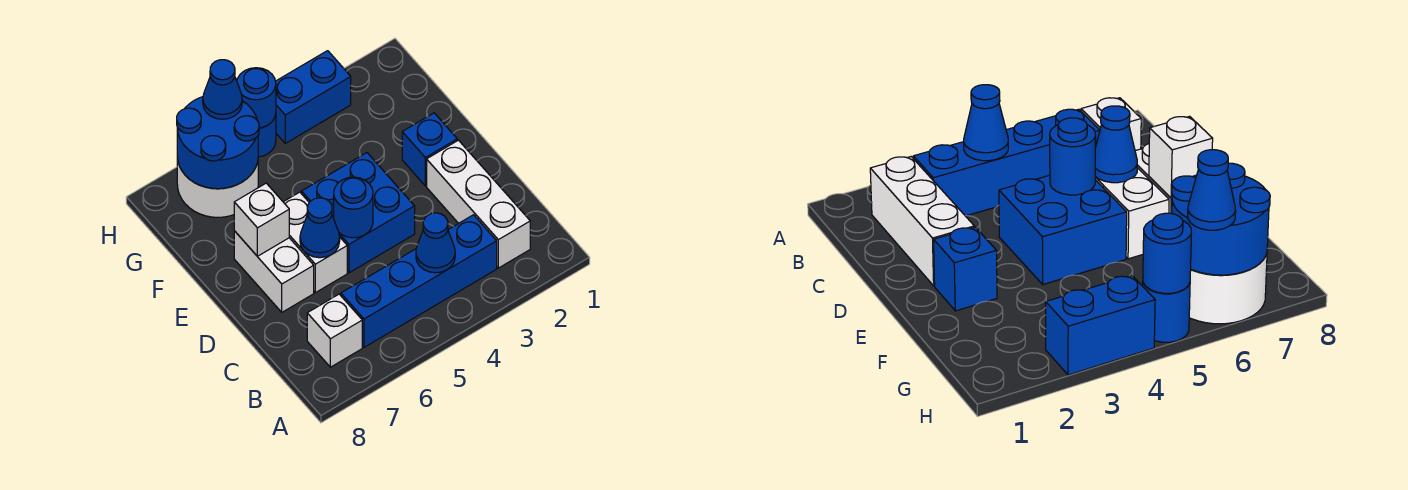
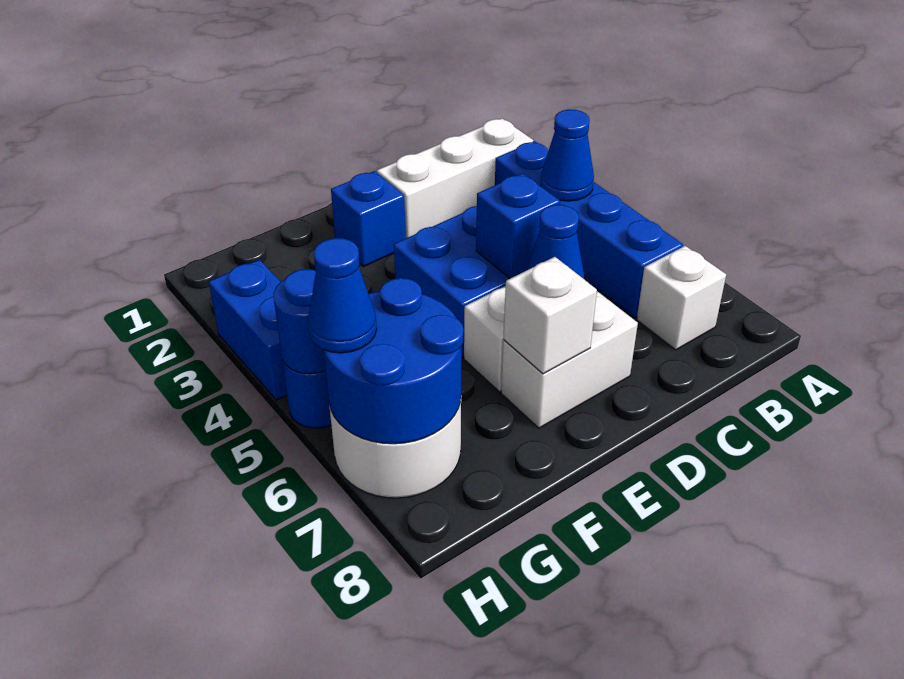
blue 1x1 round brick [334,177,373,238] -> blue 1x1 brick [476,173,560,278]

